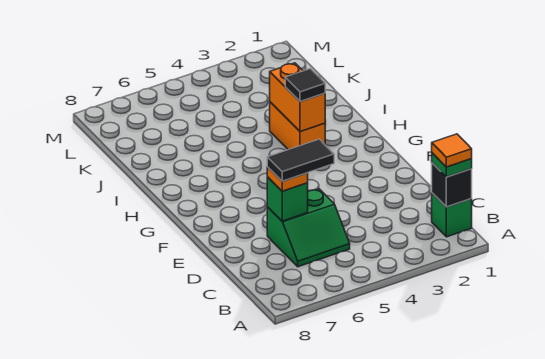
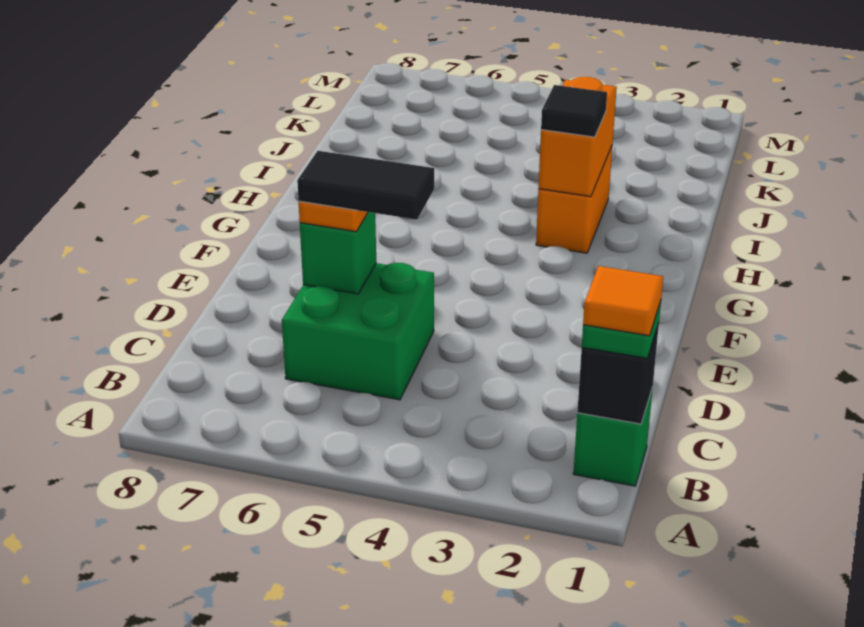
green 2x2 slope [267,189,350,267] -> green 2x2 brick [282,263,434,400]

